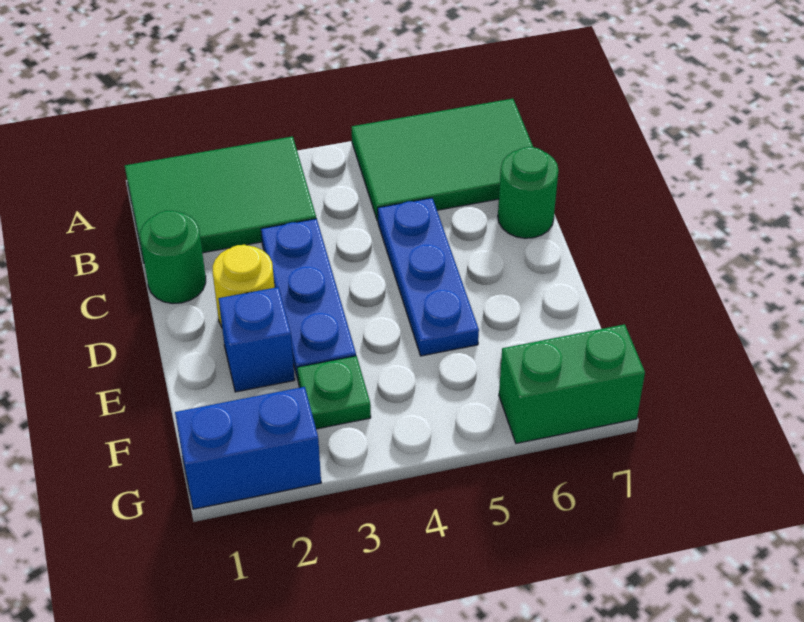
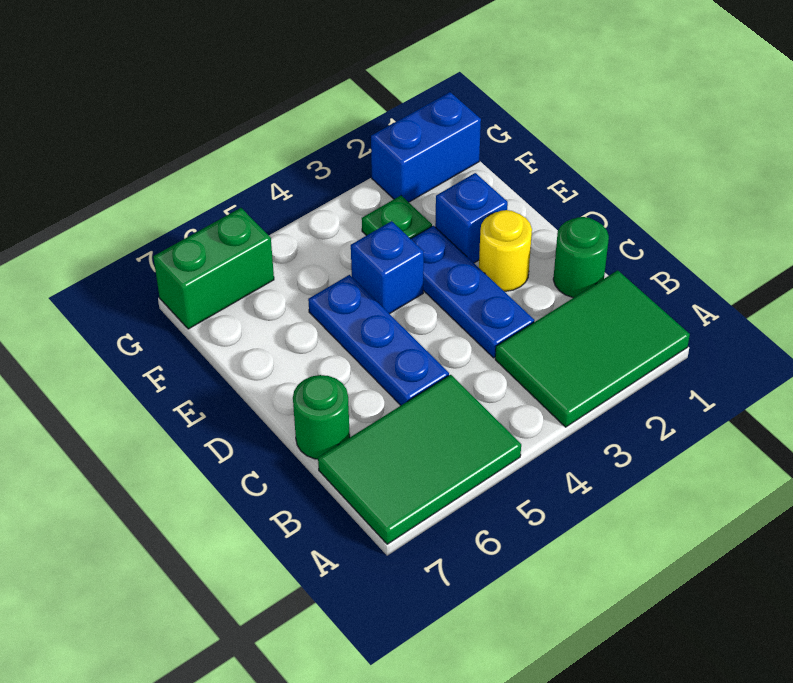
none -> blue 1x1 brick [351,221,424,314]

